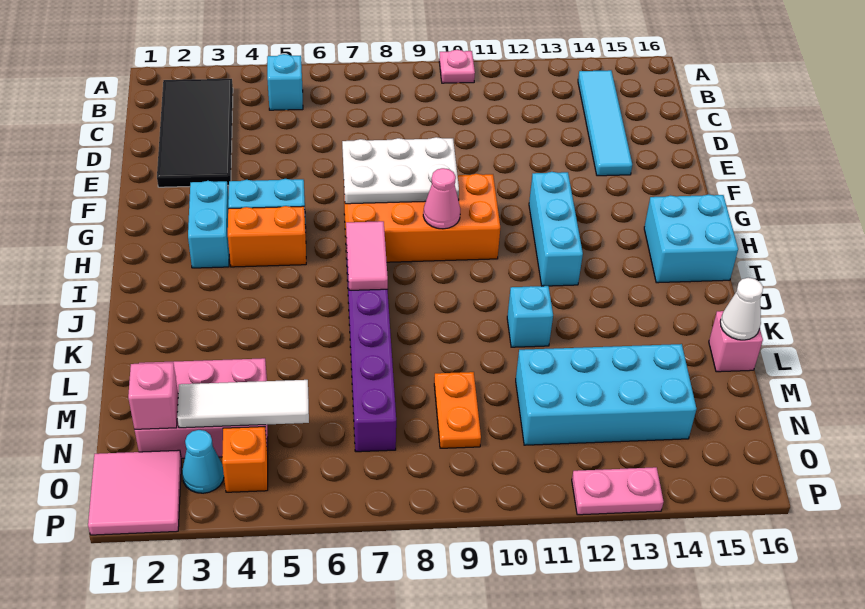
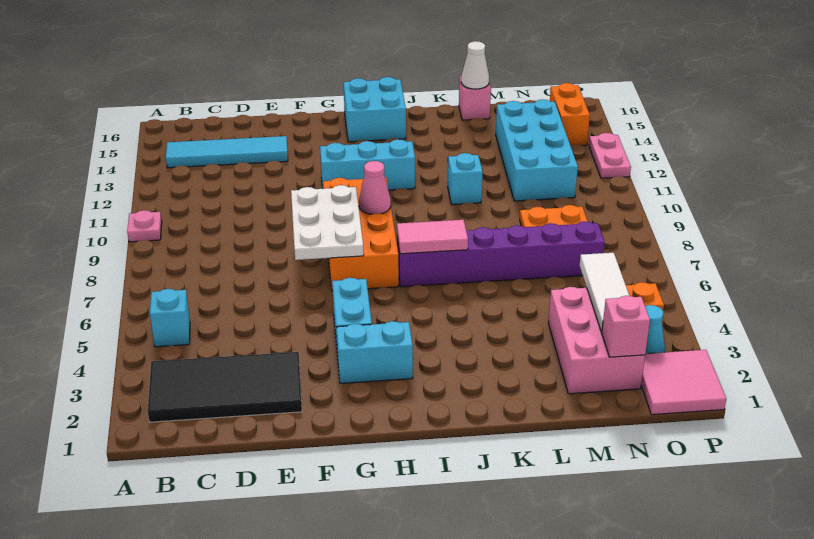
orange 1x2 brick [228,206,306,267] -> orange 1x2 brick moved to [550,83,590,146]

